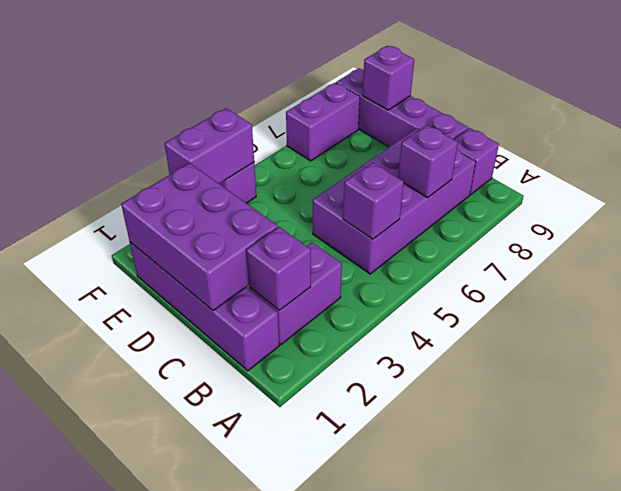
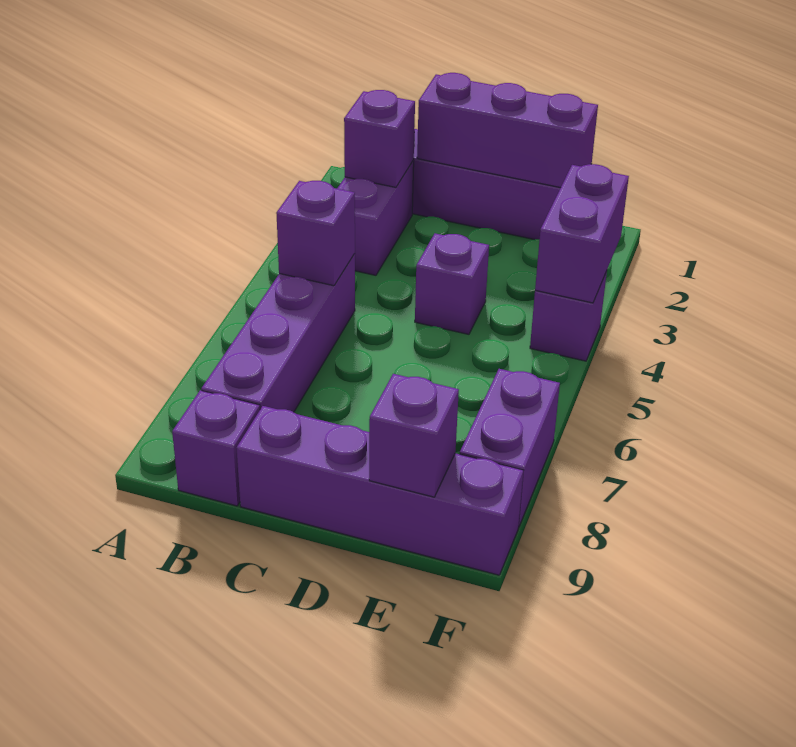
purple 2x4 brick [313,128,476,274] -> purple 1x4 brick [201,254,355,412]
purple 1x1 brick [398,125,458,198] -> purple 1x1 brick moved to [415,233,489,334]
purple 2x3 brick [121,163,278,311] -> purple 1x3 brick [417,73,598,188]

